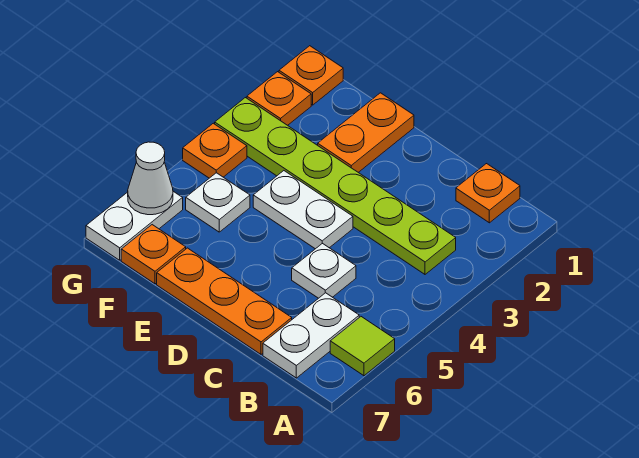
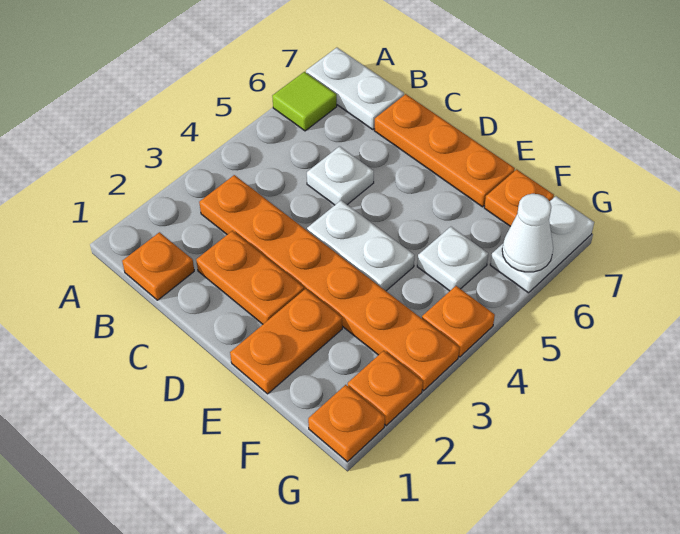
lime 1x6 plate [215,98,456,274] -> orange 1x6 plate [199,175,459,391]
white 1x2 plate [263,293,359,378] -> white 1x2 plate turned to [306,48,404,129]
none -> orange 1x2 plate [196,231,304,324]

